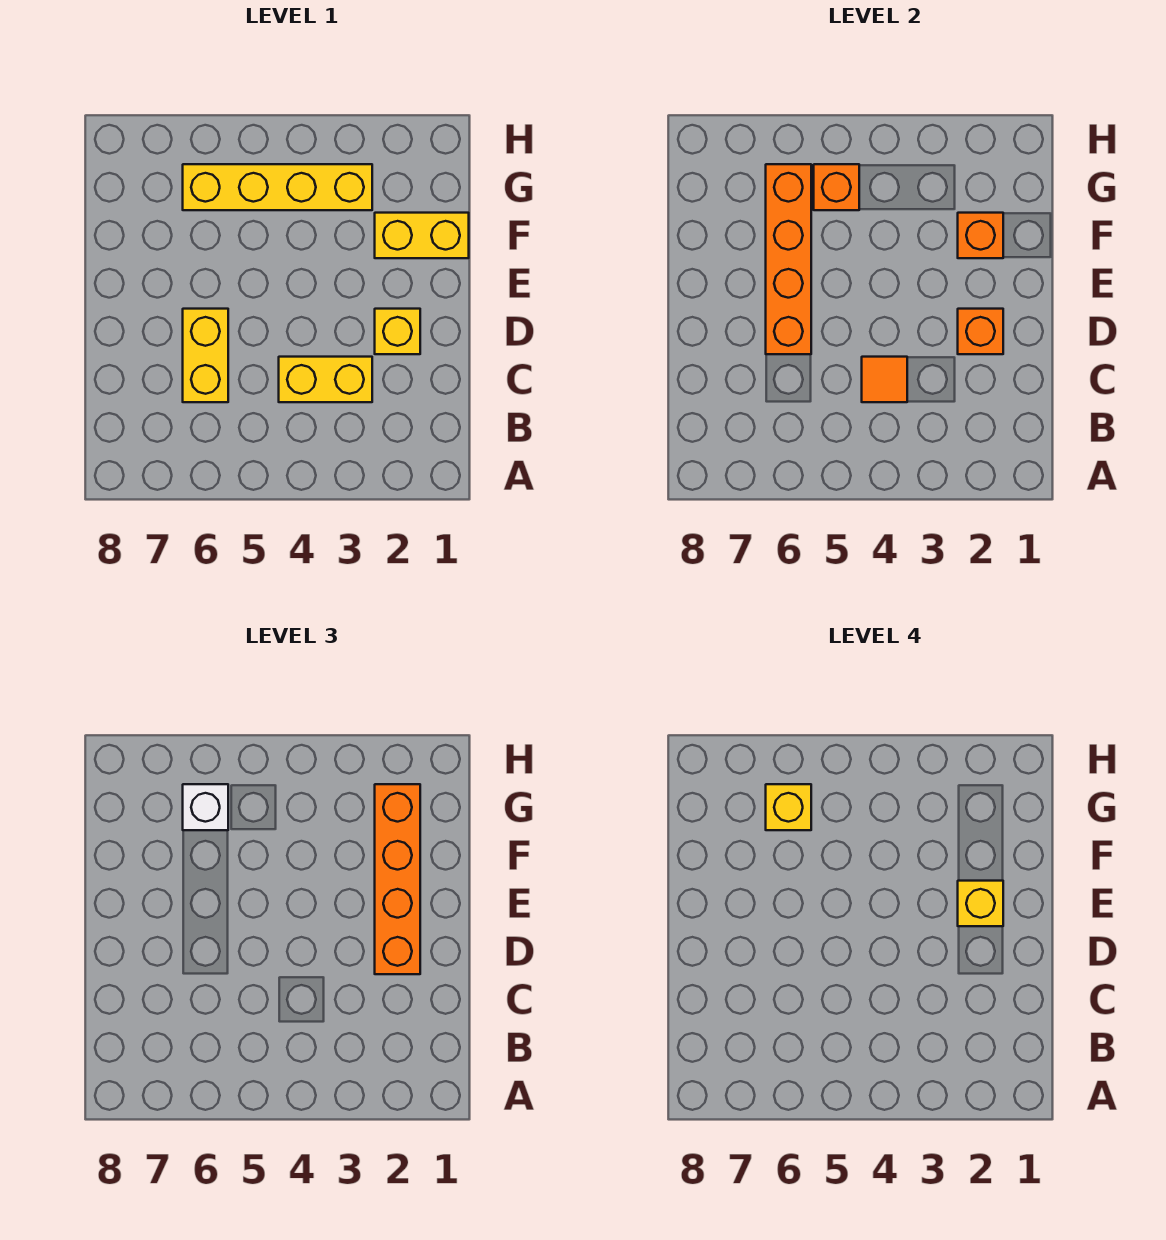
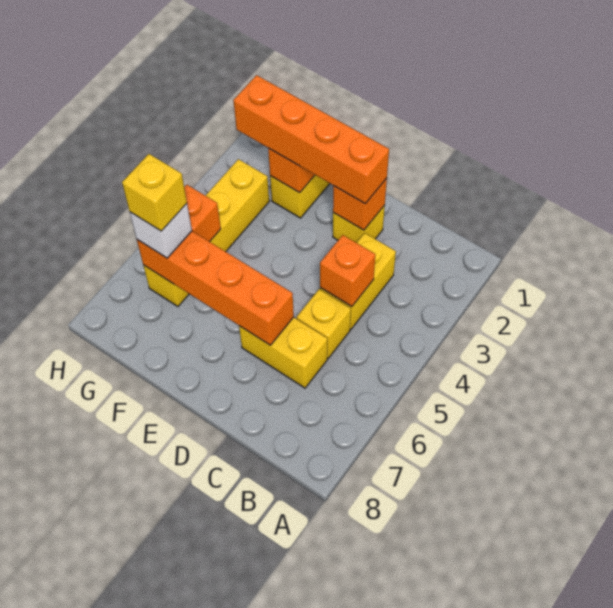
orange 1x1 tile [862,357,907,402] -> orange 1x1 brick [320,235,375,307]
yellow 1x1 brick [958,881,1003,926] -> yellow 1x1 brick moved to [297,289,351,358]

